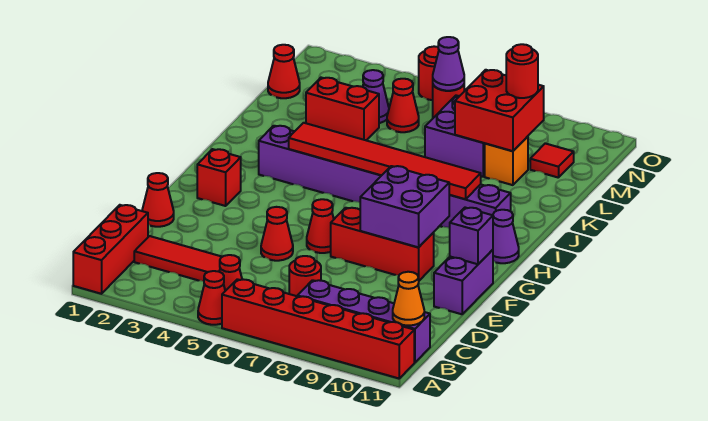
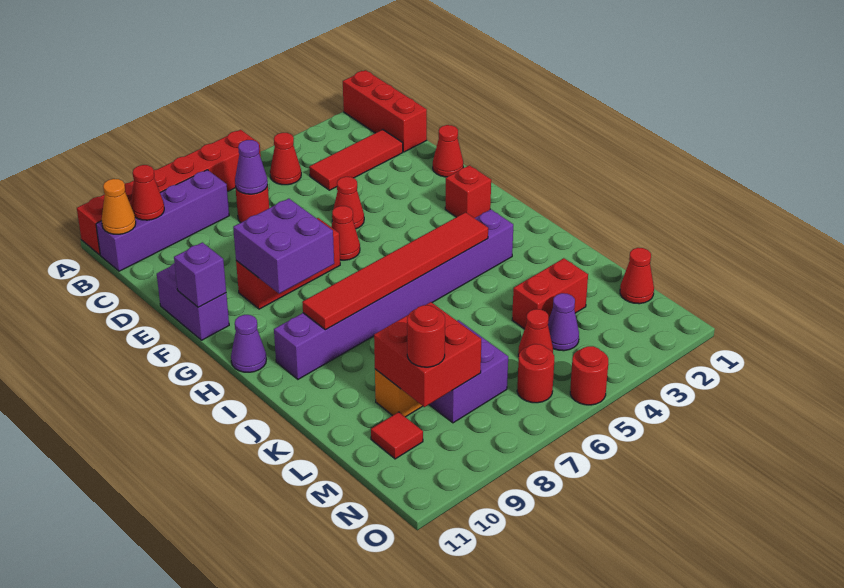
red 1x1 cone [198,271,225,325] -> red 1x1 cone moved to [131,165,164,220]
purple 1x1 cone [433,37,464,91] -> purple 1x1 cone moved to [235,140,268,194]

